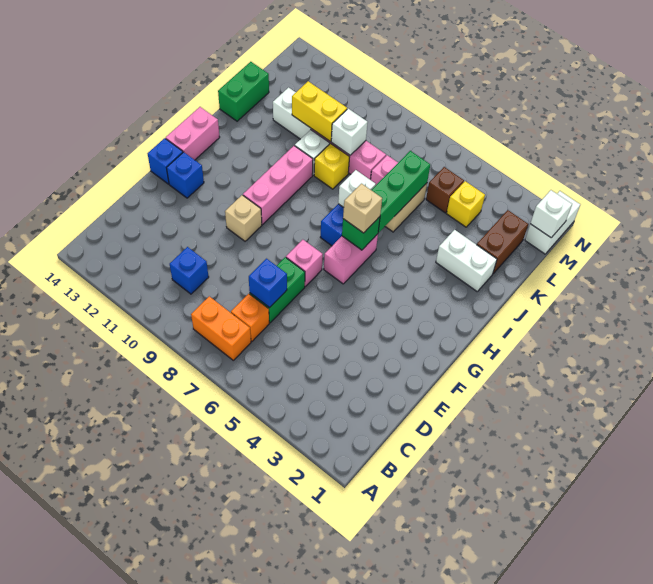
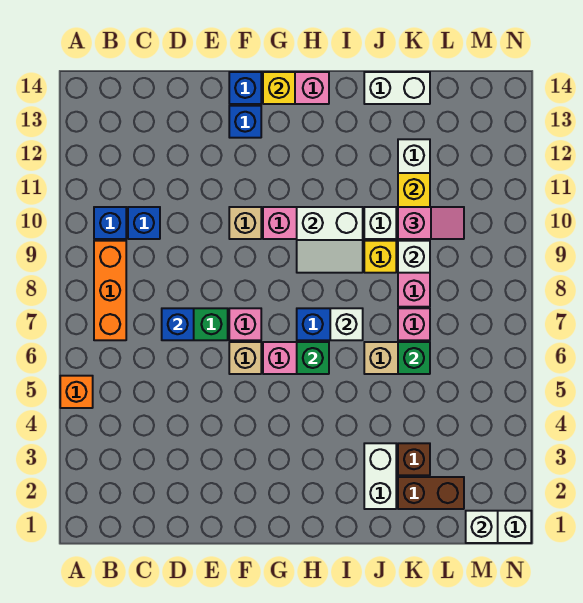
orange 1x2 brick [191,296,251,360] -> orange 1x3 brick [94,241,126,340]
none -> blue 1x1 brick [94,207,126,239]
orange 1x1 brick [231,294,269,341] -> orange 1x1 brick moved to [60,376,93,408]
tan 1x1 brick [343,184,382,233] -> tan 1x1 brick moved to [229,342,261,374]
none -> white 2x2 slope [297,207,363,273]
green 1x3 brick [372,151,430,232] -> green 1x1 brick [398,342,430,374]
green 1x2 brick [218,62,269,121] -> white 1x2 brick [364,72,430,104]
none -> pink 1x2 slope [398,207,464,239]
yellow 1x1 brick [447,181,485,227] -> yellow 1x1 brick moved to [263,72,295,104]
brown 1x1 brick [426,167,464,213] -> brown 1x1 brick moved to [398,443,430,475]

